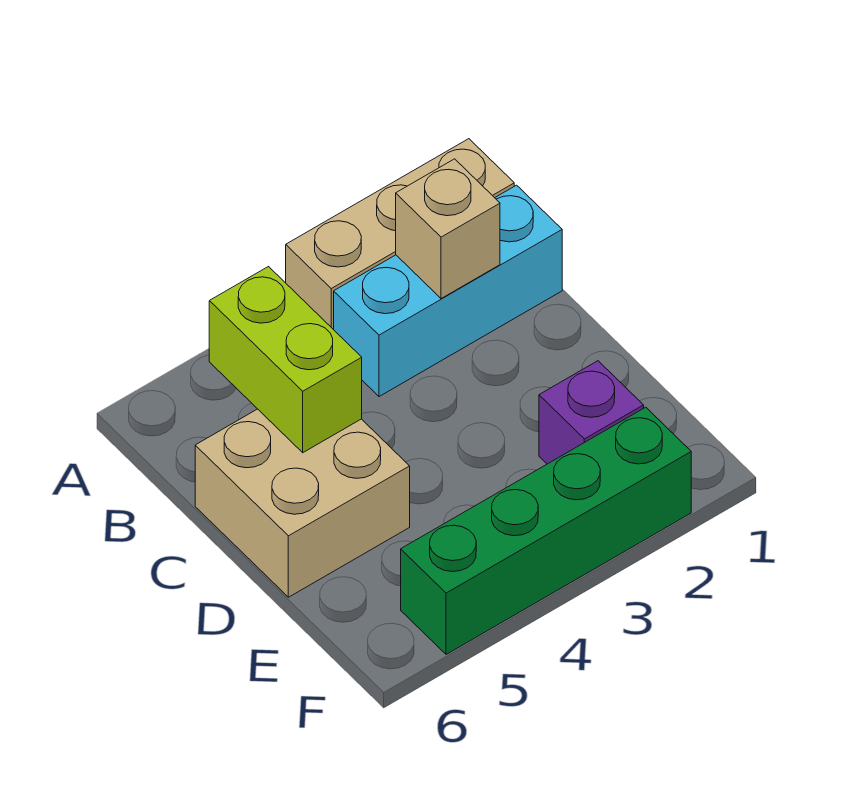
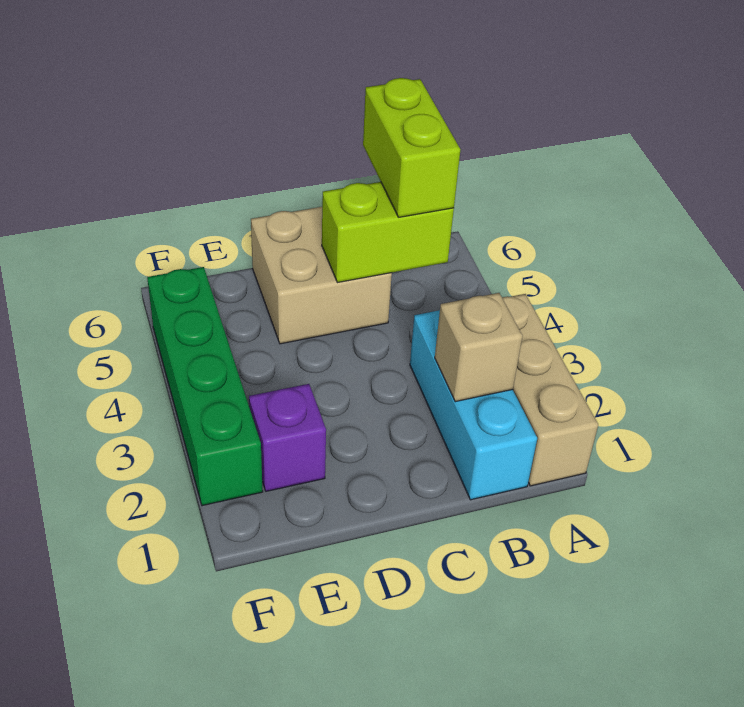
none -> lime 1x2 brick [363,78,460,217]

